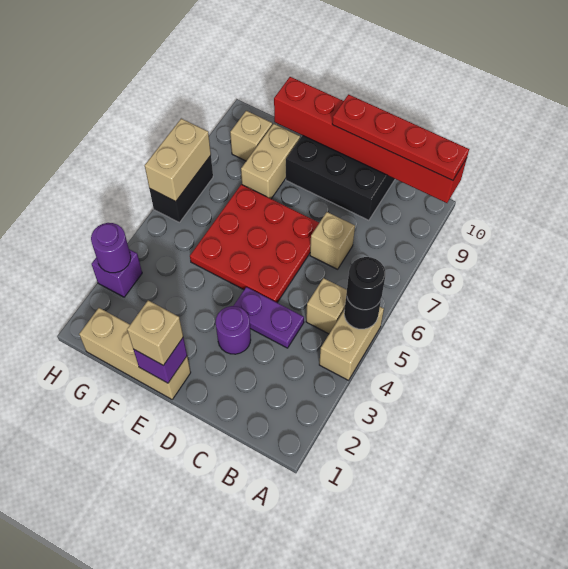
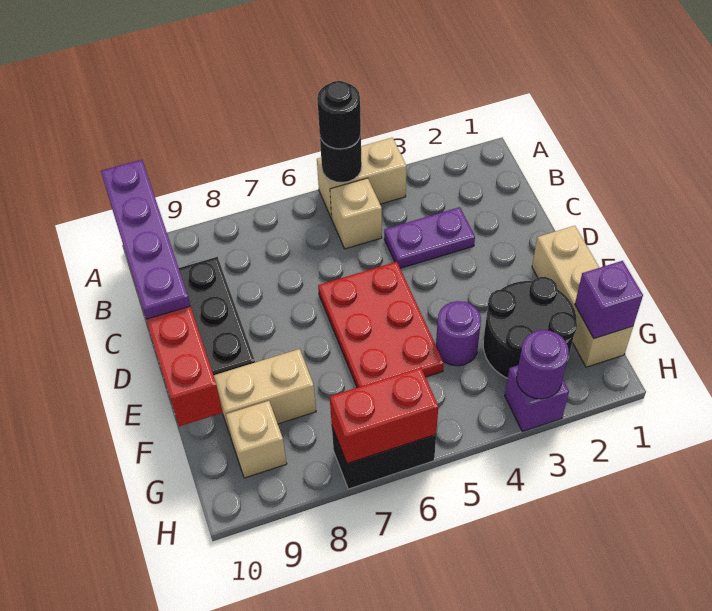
red 1x4 plate [332,94,469,181] -> purple 1x4 plate [101,160,190,319]
purple 1x2 plate [234,287,304,348] -> purple 1x2 plate turned to [384,207,475,268]
tan 1x1 brick [310,212,355,269] -> none
purple 1x1 round brick [216,306,251,354] -> purple 1x1 round brick moved to [436,301,481,366]
red 3x3 plate [190,184,319,303] -> red 2x3 plate [318,262,444,387]
purple 1x1 brick [133,338,187,383] -> purple 1x1 brick moved to [575,261,643,339]
tan 1x1 brick [127,300,183,366] -> none
none -> black 2x2 round brick [483,277,577,378]
tan 1x2 brick [145,119,211,202] -> red 1x2 brick [330,368,438,464]

